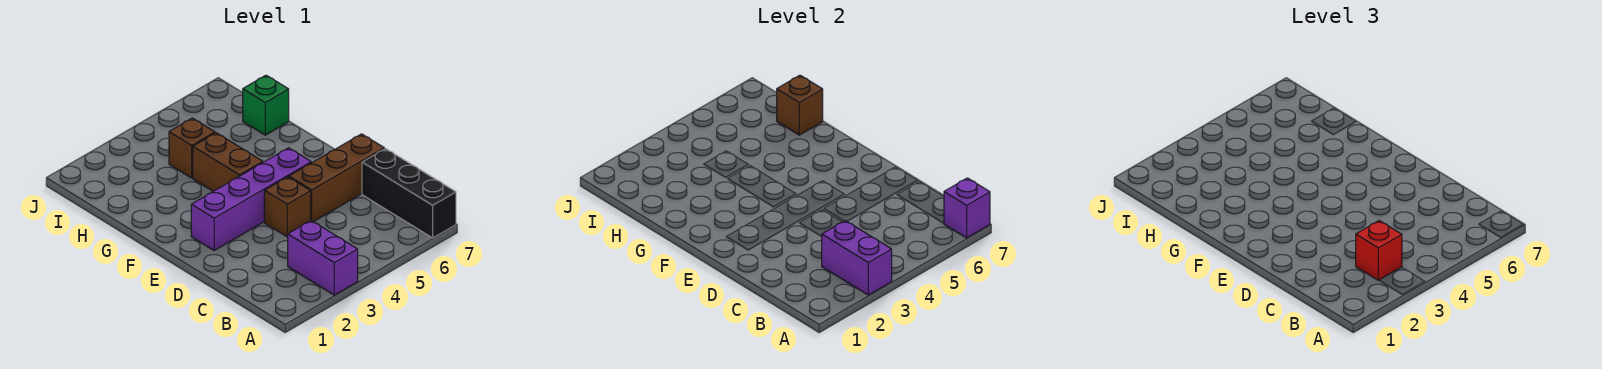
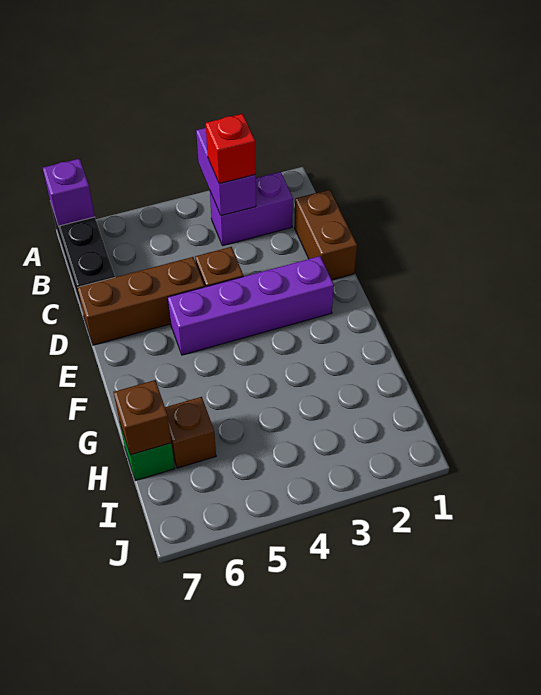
purple 1x2 brick [287,220,358,295] -> purple 1x2 brick turned to [210,172,293,246]
brown 1x2 brick [193,133,263,191] -> brown 1x2 brick moved to [295,190,357,280]
brown 1x1 brick [169,118,215,178] -> brown 1x1 brick moved to [165,397,216,468]

